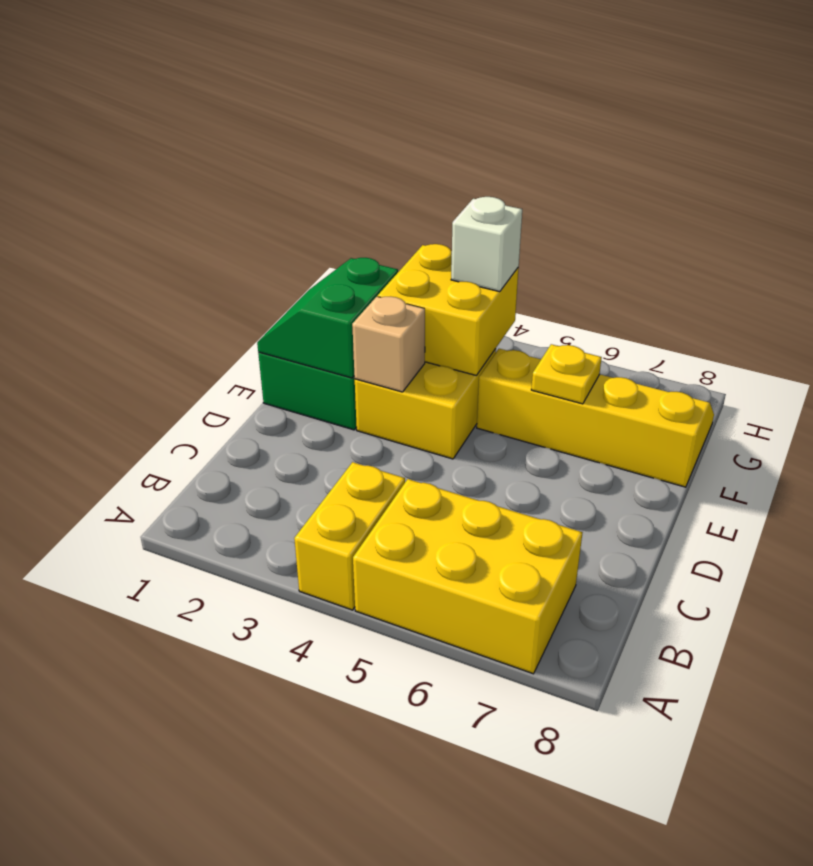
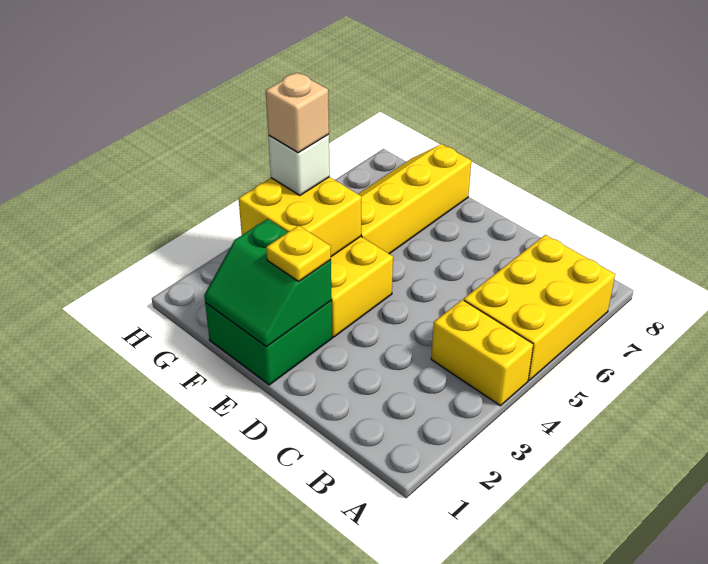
tan 1x1 brick [352,297,425,392] -> tan 1x1 brick moved to [266,72,329,153]
yellow 1x1 plate [531,344,602,404] -> yellow 1x1 plate moved to [266,226,331,281]

